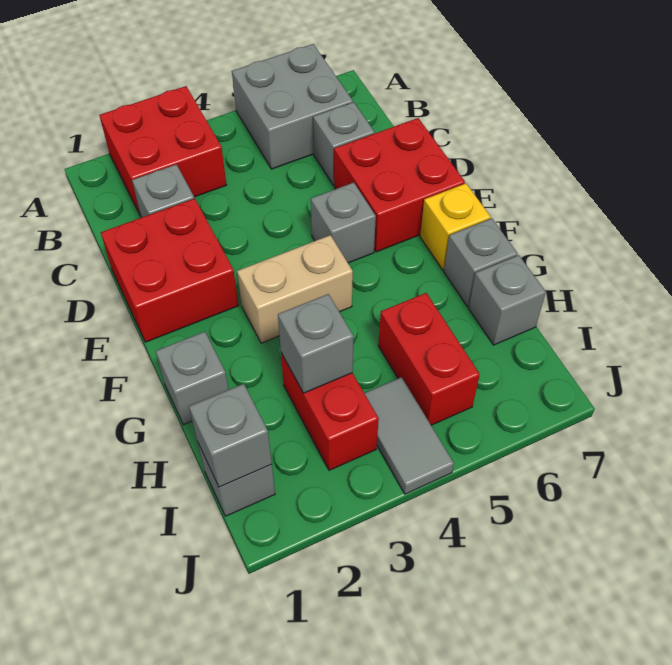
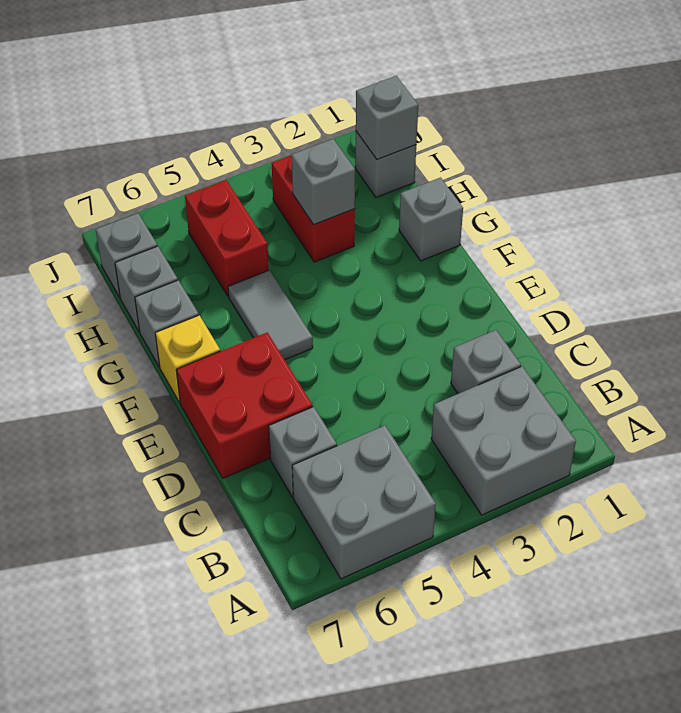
red 2x2 brick [99,86,227,216] -> grey 2x2 brick [431,366,576,515]
red 2x2 brick [101,198,239,342] -> none
grey 1x1 brick [311,182,376,263] -> grey 1x1 brick moved to [96,213,157,297]
tan 1x2 brick [237,235,353,343] -> none
grey 1x2 tile [364,377,454,494] -> grey 1x2 tile moved to [228,270,313,360]

